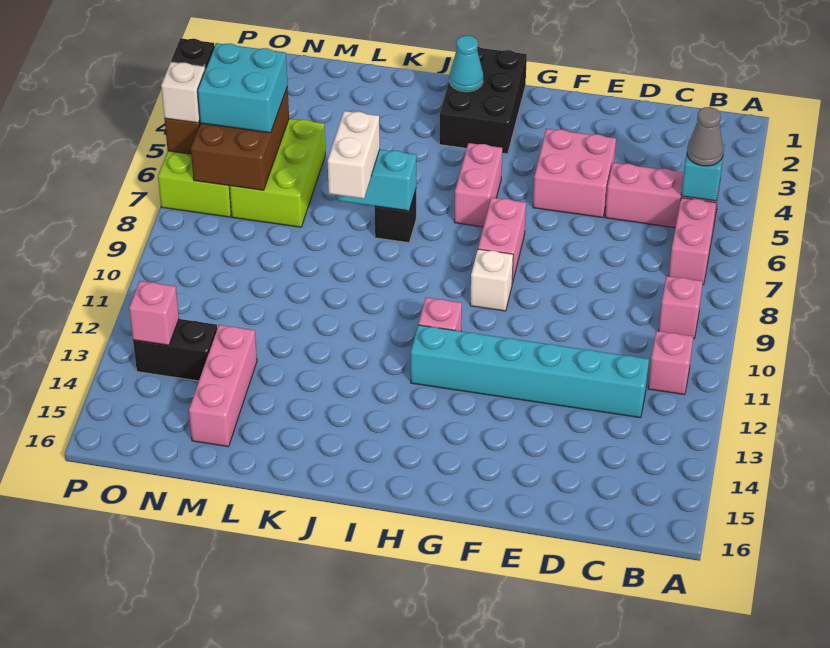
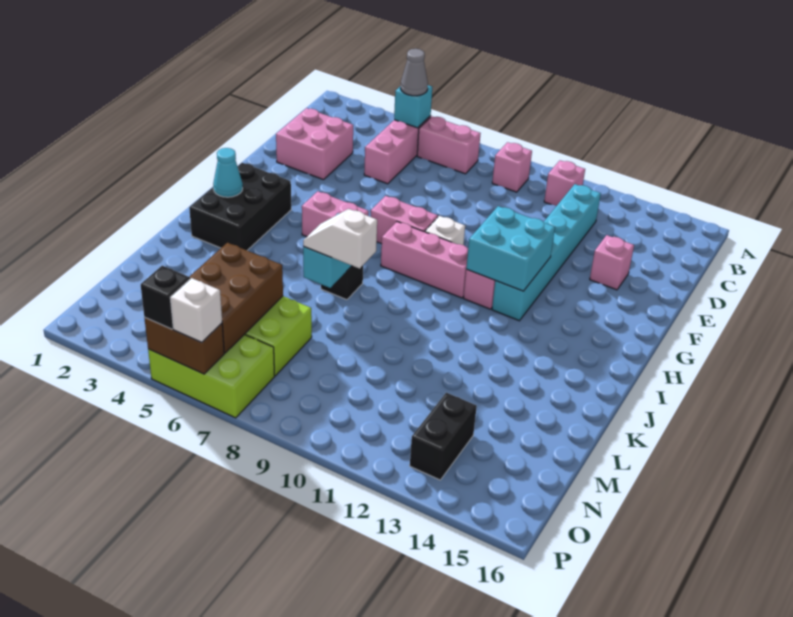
pink 2x2 brick [533,129,616,218] -> pink 2x2 brick moved to [276,108,353,180]
black 2x3 brick [439,47,527,154] -> black 2x3 brick turned to [189,163,291,250]
white 1x2 brick [328,111,380,199] -> white 1x2 slope [303,209,377,269]
pink 1x3 brick [189,325,257,447] -> pink 1x3 brick moved to [381,222,468,298]
brown 2x3 brick [191,86,289,190] -> brown 2x3 brick turned to [190,243,283,353]
cyan 2x2 brick [198,43,288,133] -> cyan 2x2 brick moved to [466,206,555,291]
pink 1x1 brick [129,281,179,345] -> pink 1x1 brick moved to [590,235,634,290]

